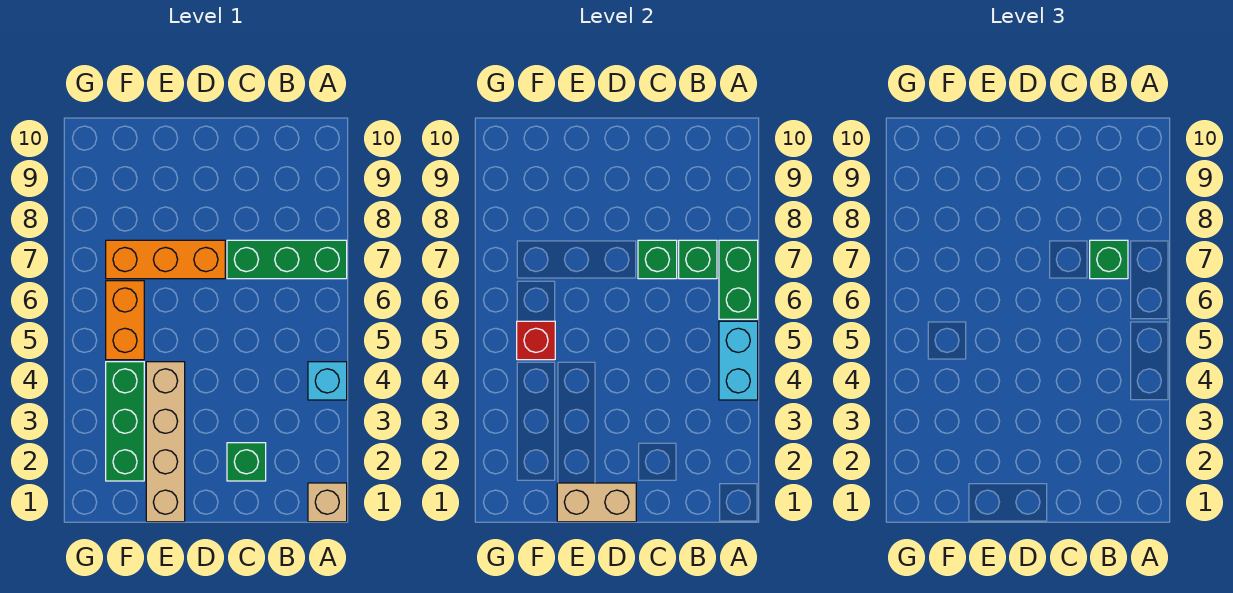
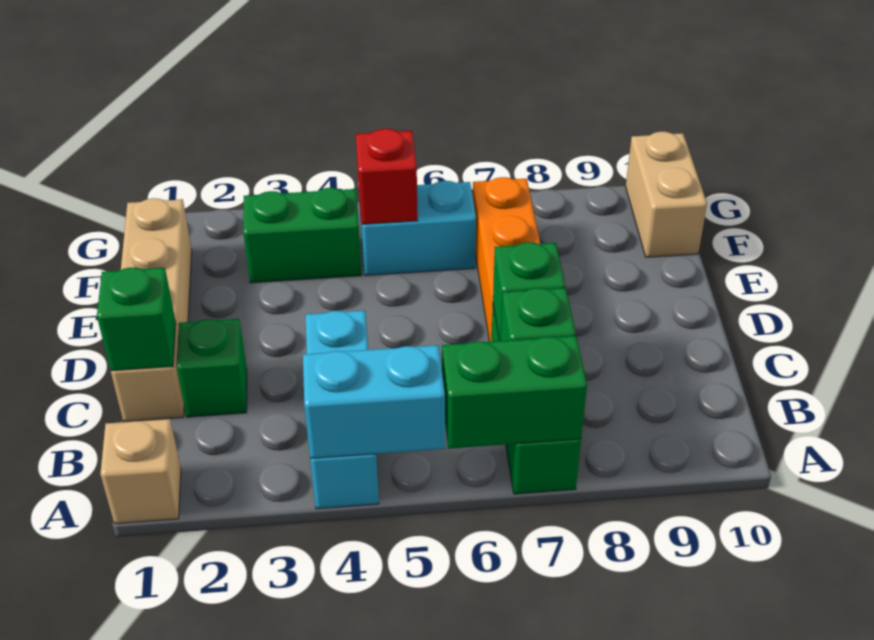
cyan 1x1 brick [308,362,347,400] -> cyan 1x3 brick [306,310,379,509]
green 1x1 brick [1090,240,1128,279] -> green 1x1 brick moved to [97,268,176,371]
tan 1x2 brick [557,483,636,522] -> tan 1x2 brick moved to [626,132,707,257]
tan 1x4 brick [146,362,185,522] -> tan 1x4 brick turned to [111,198,192,422]
green 1x3 brick [106,362,144,481] -> green 1x2 brick [243,188,362,283]
orange 1x2 brick [106,281,144,360] -> cyan 1x2 brick [359,181,476,275]

